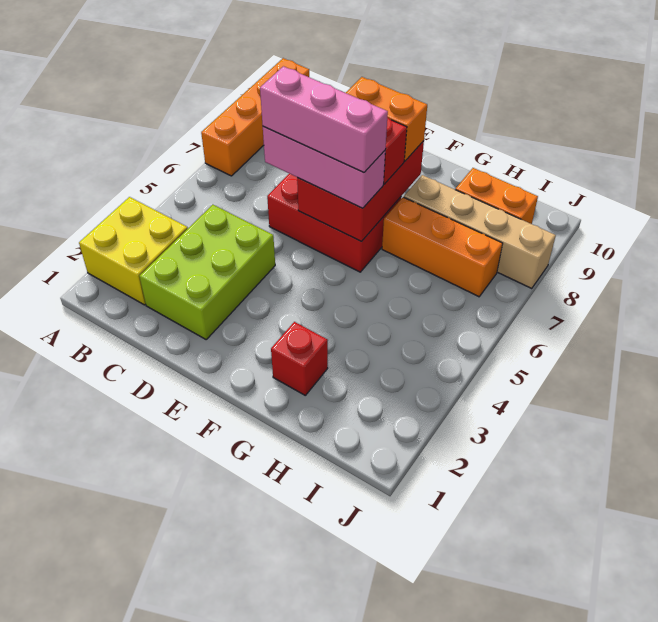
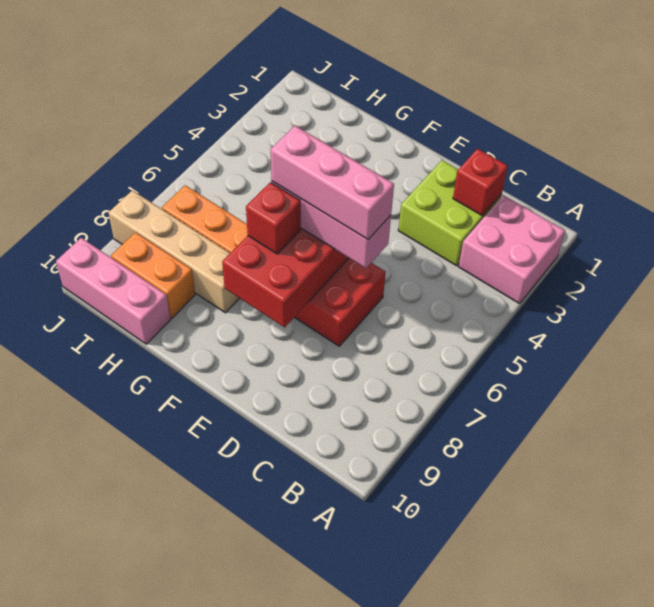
yellow 2x2 brick [79,197,188,305] -> pink 2x2 brick [459,195,565,304]
orange 1x4 brick [201,58,309,176] -> none
lime 2x3 brick [139,205,275,339] -> lime 2x2 brick [398,160,502,266]
orange 1x2 brick [346,77,427,161] -> none
red 1x1 brick [271,322,328,395] -> red 1x1 brick moved to [453,149,508,216]
none -> pink 1x3 brick [56,238,170,344]

